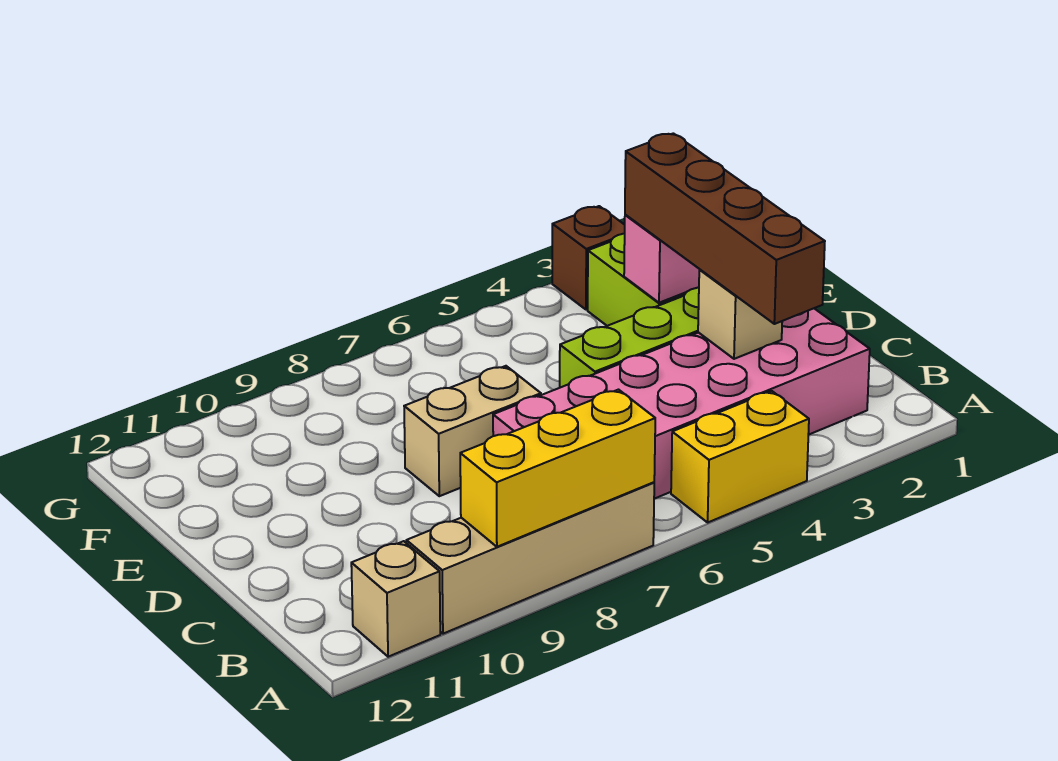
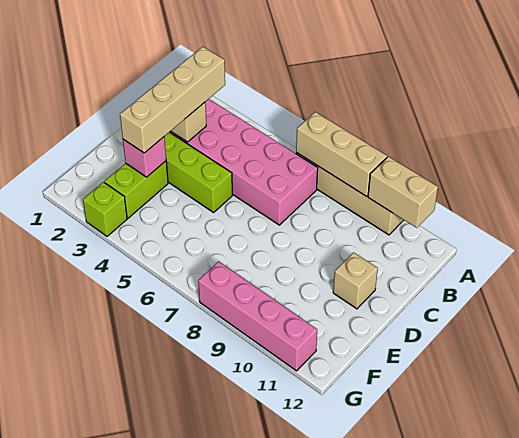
yellow 1x2 brick [671,391,809,522] -> none
yellow 1x3 brick [460,390,655,547] -> tan 1x3 brick [296,112,387,197]
tan 1x1 brick [351,541,440,657] -> tan 1x1 brick moved to [333,252,378,309]
brown 1x4 brick [625,133,825,324] -> tan 1x4 brick [120,47,225,153]
tan 1x2 brick [404,366,541,496] -> tan 1x2 brick moved to [368,157,438,228]
brown 1x1 brick [552,206,625,310] -> lime 1x1 brick [83,182,127,236]
none -> pink 1x4 brick [198,261,317,371]

